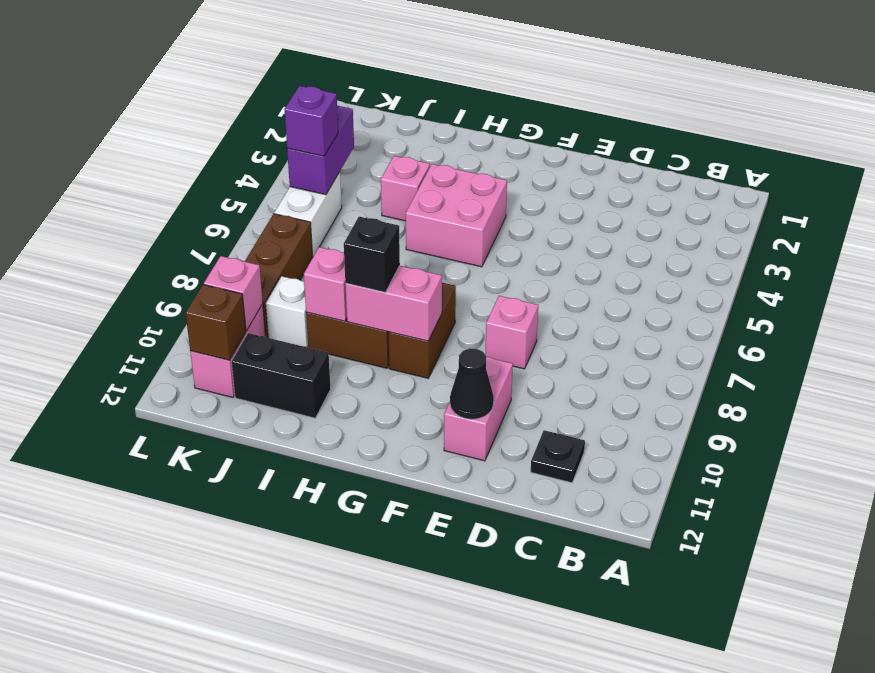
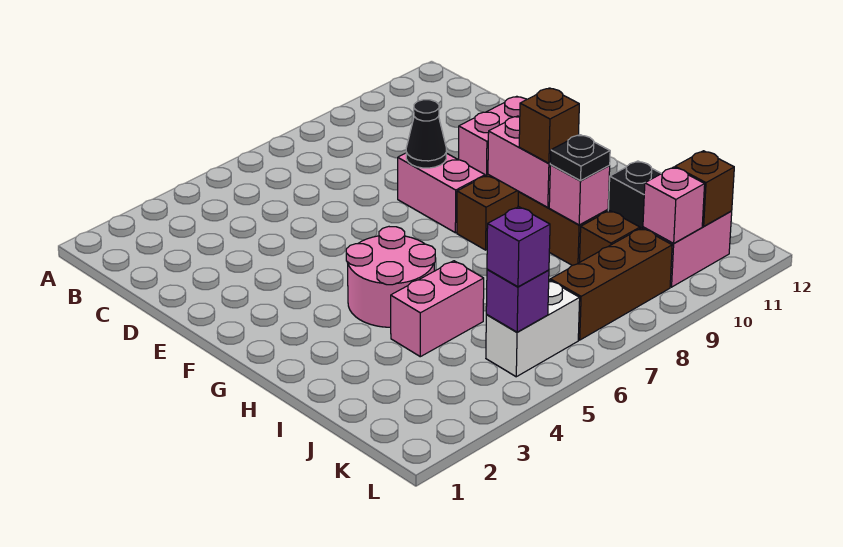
black 1x1 plate [531,430,585,483] -> black 1x1 plate moved to [550,135,610,181]
pink 1x1 brick [485,296,538,369] -> pink 1x2 brick [398,153,485,233]
black 1x1 cone [450,348,494,419] -> black 1x1 cone moved to [406,100,446,168]
pink 2x2 brick [406,164,507,267] -> pink 2x2 round brick [346,227,435,327]
black 1x1 brick [344,217,400,292] -> brown 1x1 brick [519,88,579,163]
pink 1x1 brick [381,156,430,221] -> pink 1x2 brick [391,261,484,357]
white 1x1 brick [266,276,308,347] -> brown 1x1 brick [580,211,640,262]
purple 1x2 brick [287,105,354,195] -> purple 1x1 brick [486,269,549,332]

